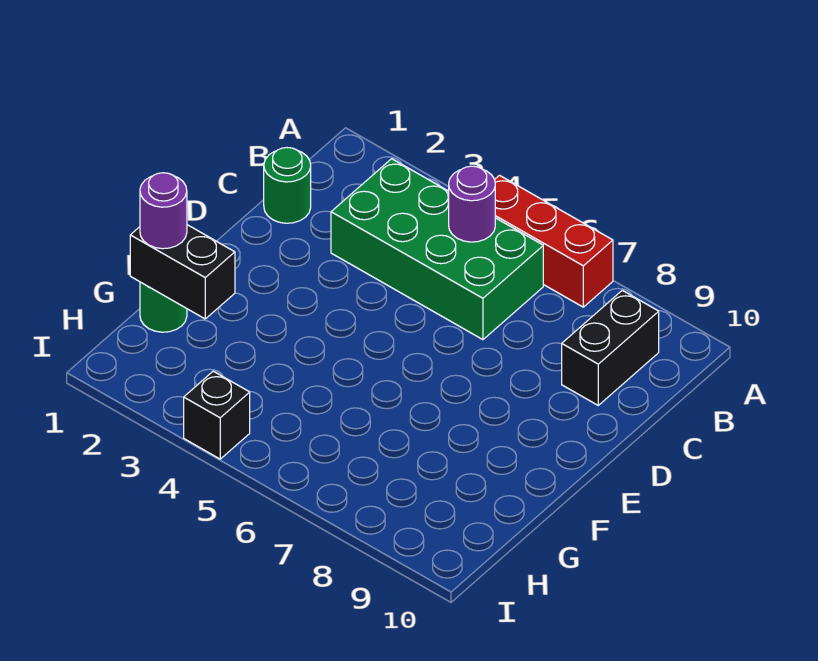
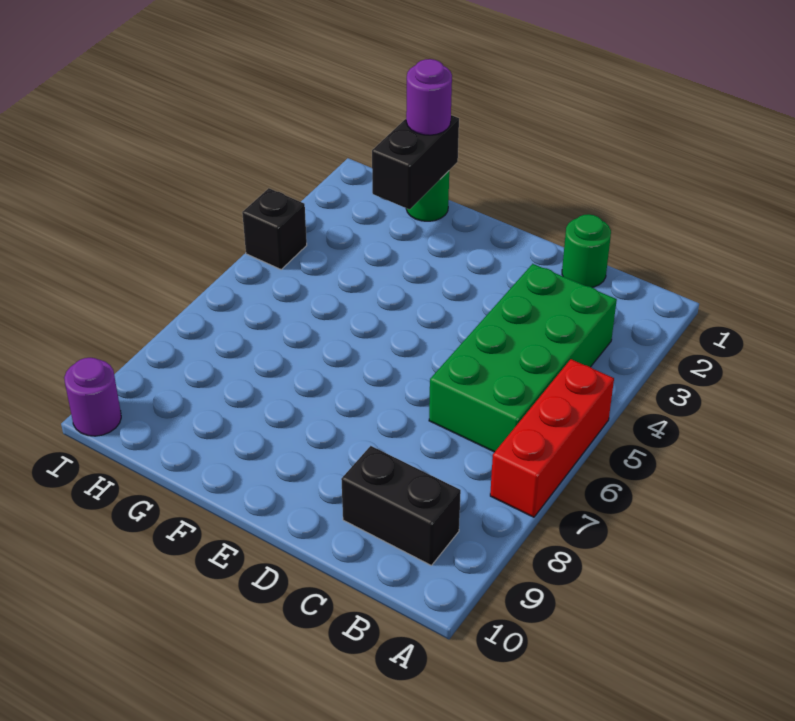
purple 1x1 round brick [449,166,495,242] -> purple 1x1 round brick moved to [64,358,121,436]

